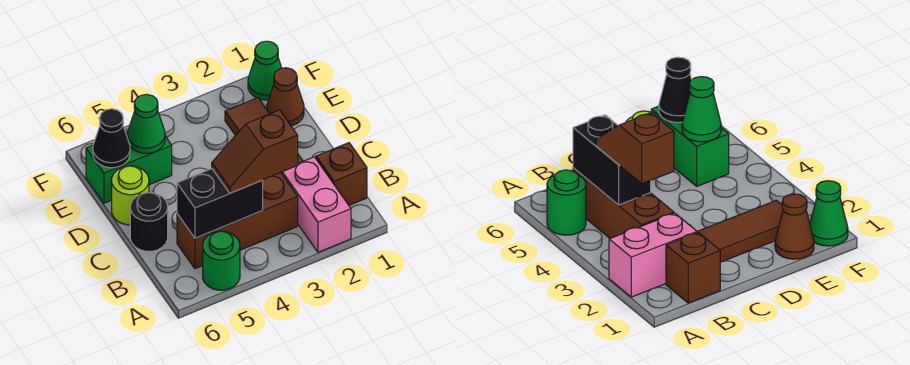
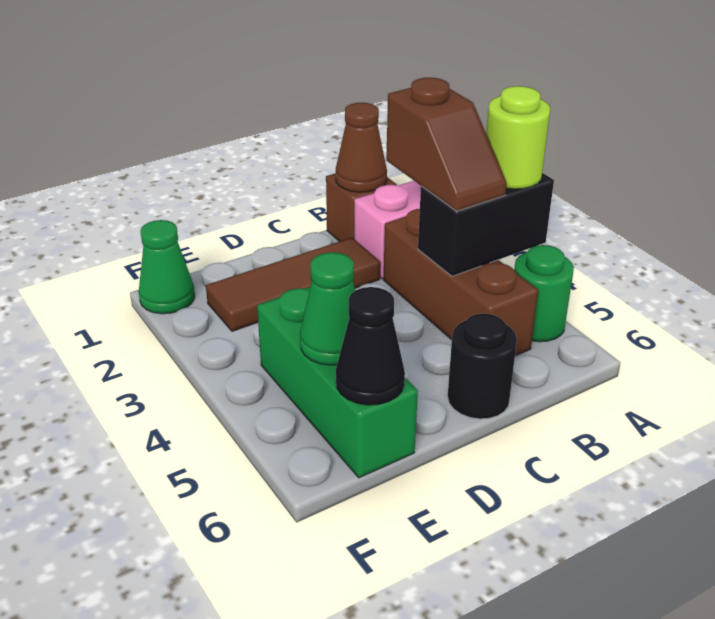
black 1x2 brick [177,169,263,238] -> black 1x2 brick turned to [418,173,554,276]
lime 1x1 round brick [112,166,149,225] -> lime 1x1 round brick moved to [486,86,550,189]
brown 1x1 cone [267,68,304,126] -> brown 1x1 cone moved to [336,103,387,192]
green 1x2 brick [86,131,172,203] -> green 1x3 brick [257,287,418,478]

